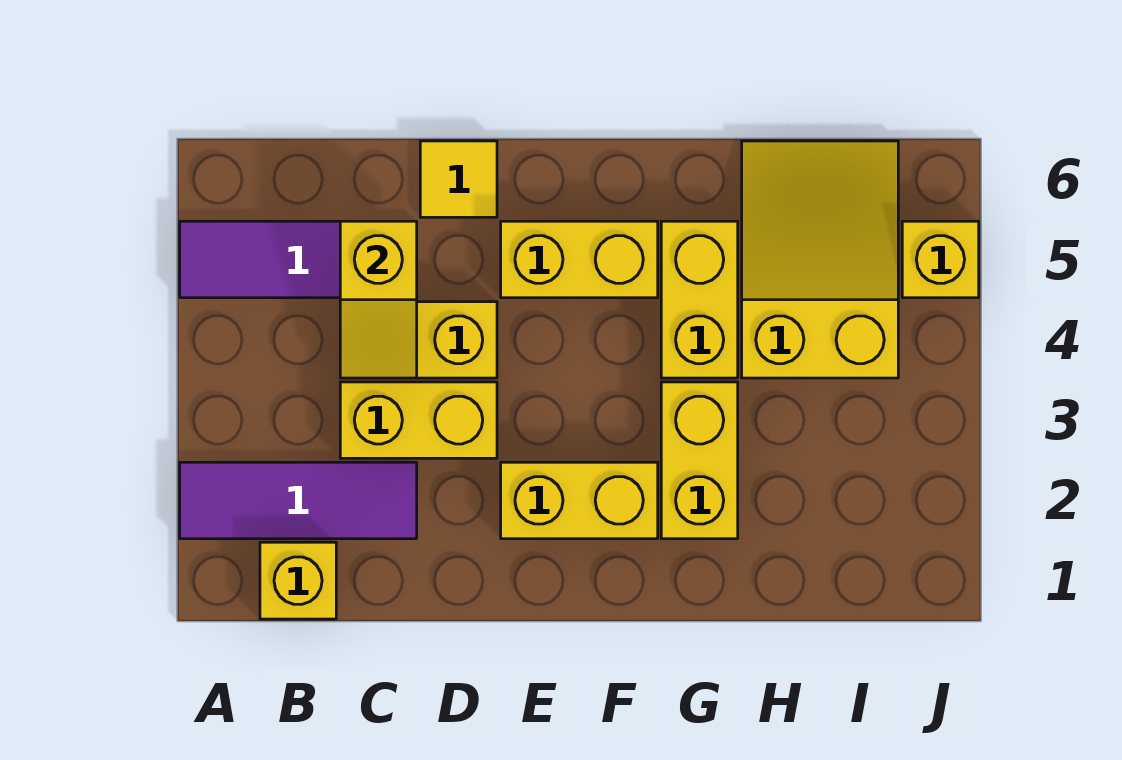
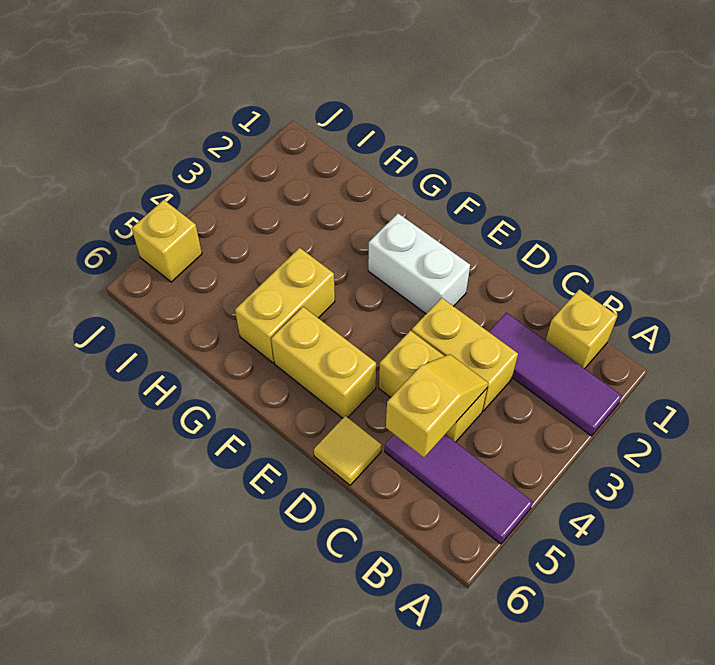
yellow 1x2 brick [501,462,658,539] -> white 1x2 brick [368,214,470,314]
yellow 1x2 brick [661,382,738,539] -> none
yellow 2x3 slope [742,141,898,378] -> none

